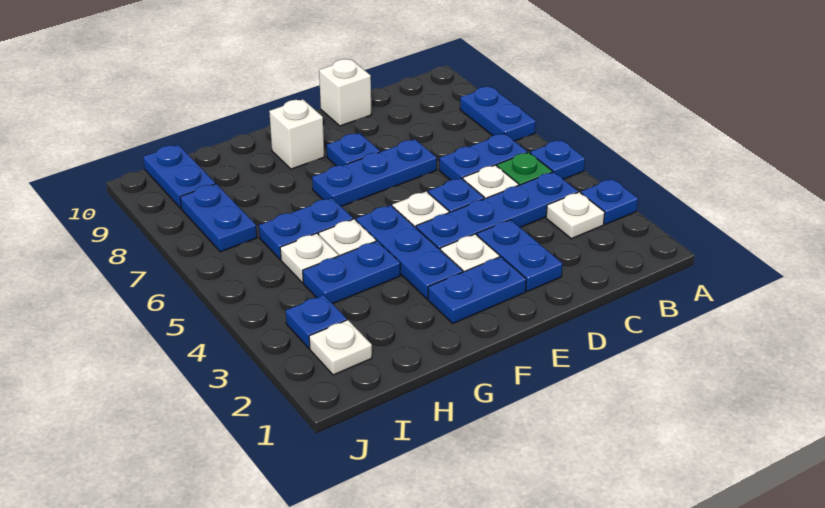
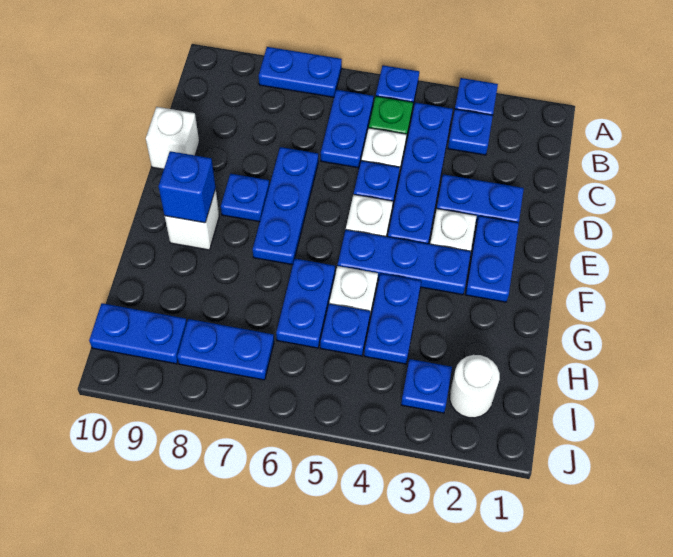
white 1x1 plate [546,192,605,239] -> blue 1x1 plate [448,109,493,155]
none -> blue 1x1 brick [159,151,216,223]
white 1x1 plate [280,233,338,283] -> blue 1x1 plate [320,304,370,356]
white 1x1 plate [309,320,372,375] -> white 1x1 round brick [450,355,500,418]

